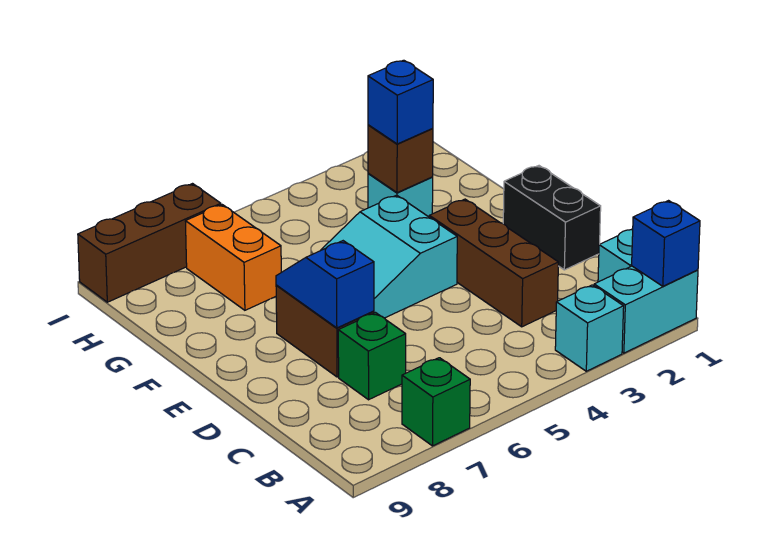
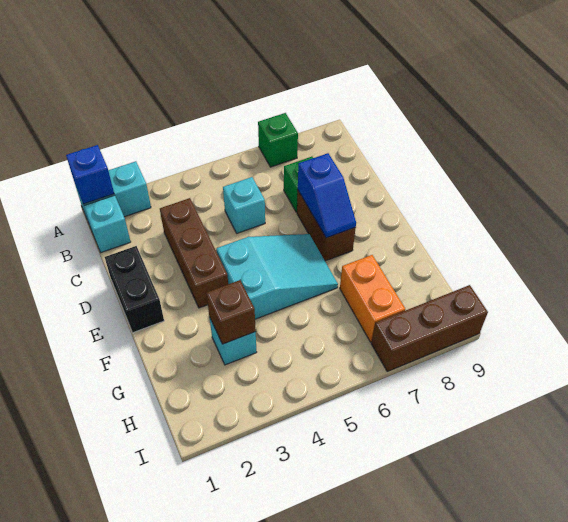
cyan 1x1 brick [555,285,624,371] -> cyan 1x1 brick moved to [223,177,265,233]
blue 1x1 brick [368,60,433,144] -> none

